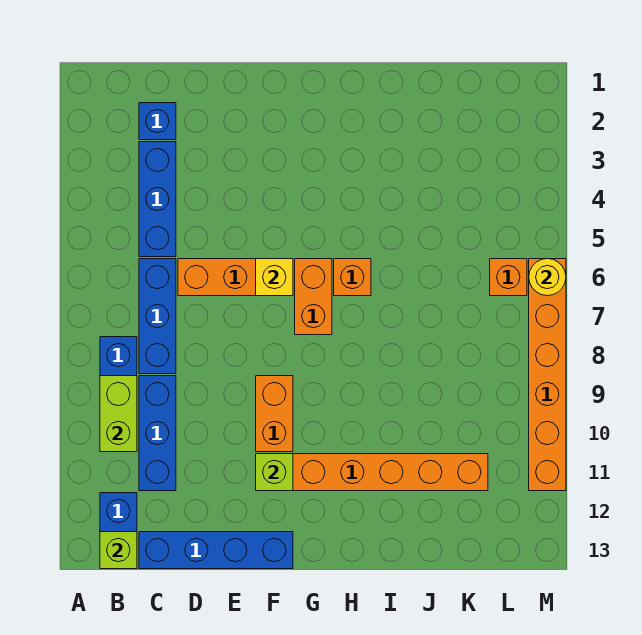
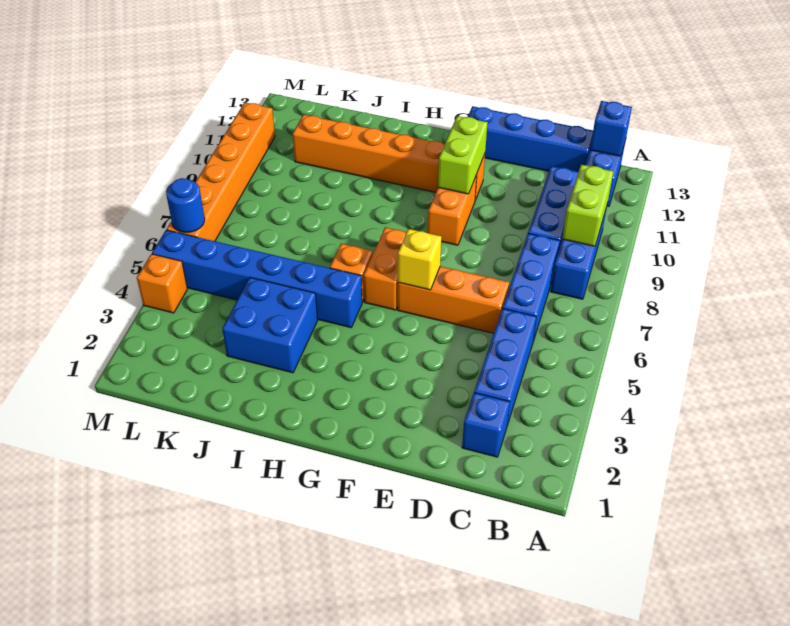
lime 1x1 brick [100,532,137,569] -> blue 1x1 brick [590,101,632,156]
lime 1x1 brick [256,454,293,491] -> lime 1x2 brick [438,116,488,194]
none -> blue 1x6 brick [152,230,362,328]
none -> blue 2x2 brick [222,278,318,373]
orange 1x1 brick [490,259,527,296] -> orange 1x1 brick moved to [137,254,187,313]
yellow 1x1 round brick [529,259,566,296] -> blue 1x1 round brick [166,178,205,233]

